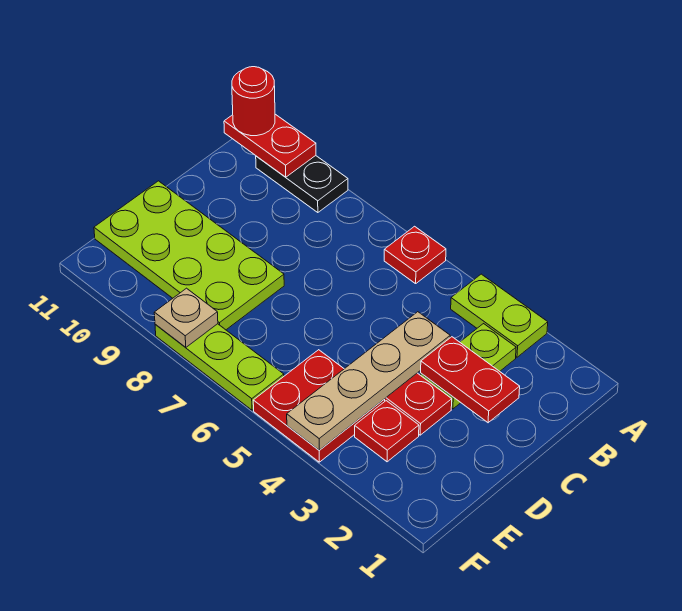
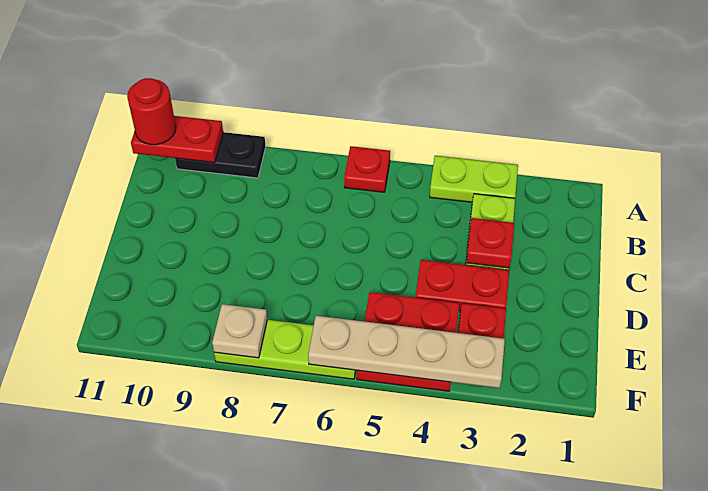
red 1x2 plate [421,337,520,423] -> red 1x1 plate [466,218,514,268]
tan 1x4 plate [287,312,450,450] -> tan 1x4 plate turned to [308,316,505,388]
lime 2x4 plate [94,181,284,330] -> none

